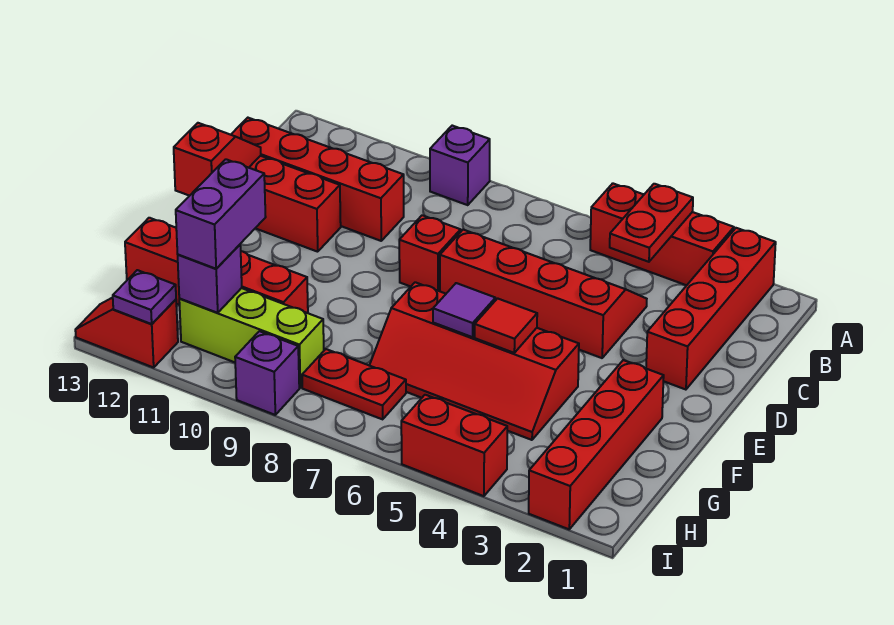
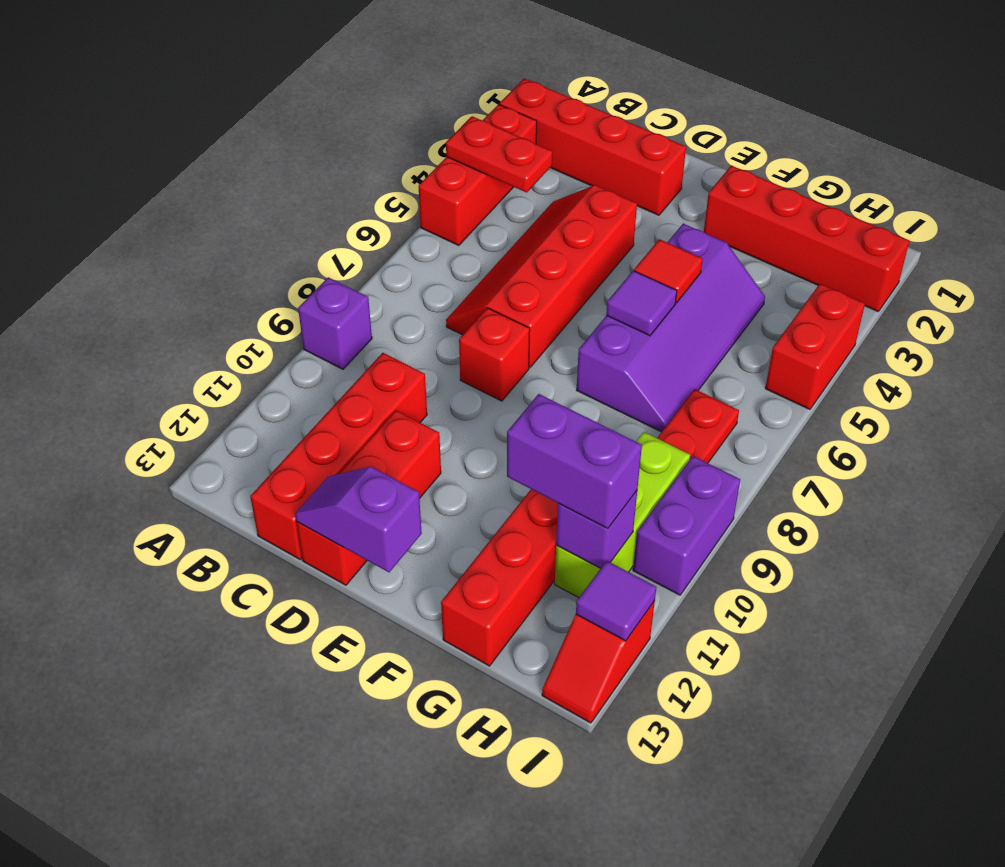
red 1x2 slope [174,123,261,196] -> purple 1x2 slope [295,467,422,572]
red 2x4 slope [369,282,579,440] -> purple 2x4 slope [577,224,765,432]
purple 1x1 brick [235,331,299,415] -> purple 1x2 brick [633,456,740,595]
purple 1x1 plate [113,270,176,324] -> purple 1x1 tile [576,561,656,641]

